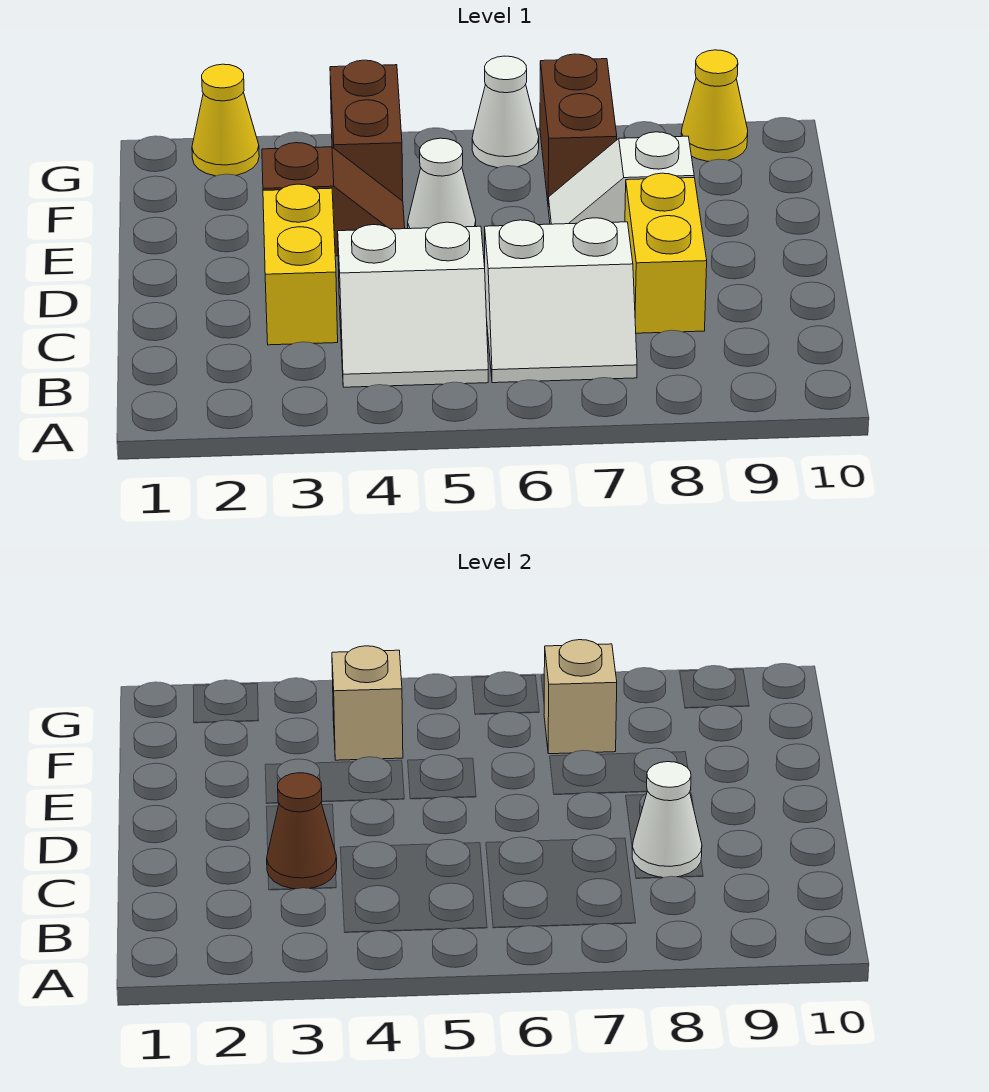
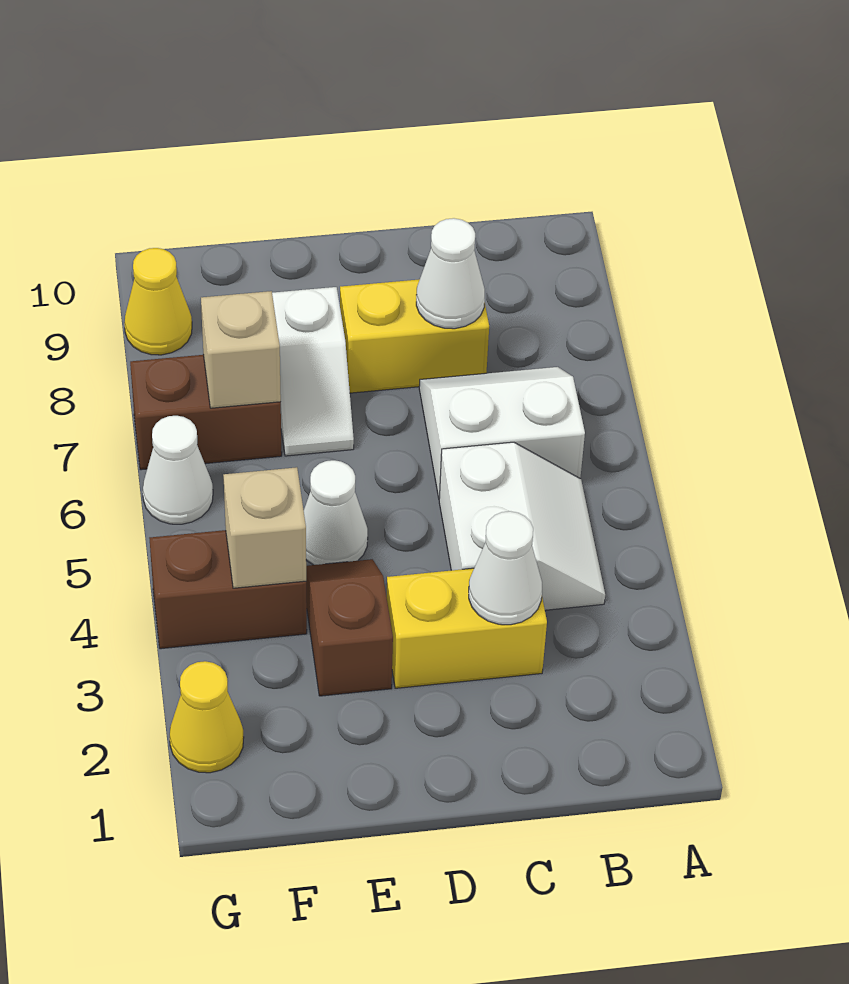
white 2x2 slope [485,218,637,383] -> white 2x2 slope turned to [419,367,585,498]
brown 1x1 cone [267,773,337,889] -> white 1x1 cone [469,511,542,625]

